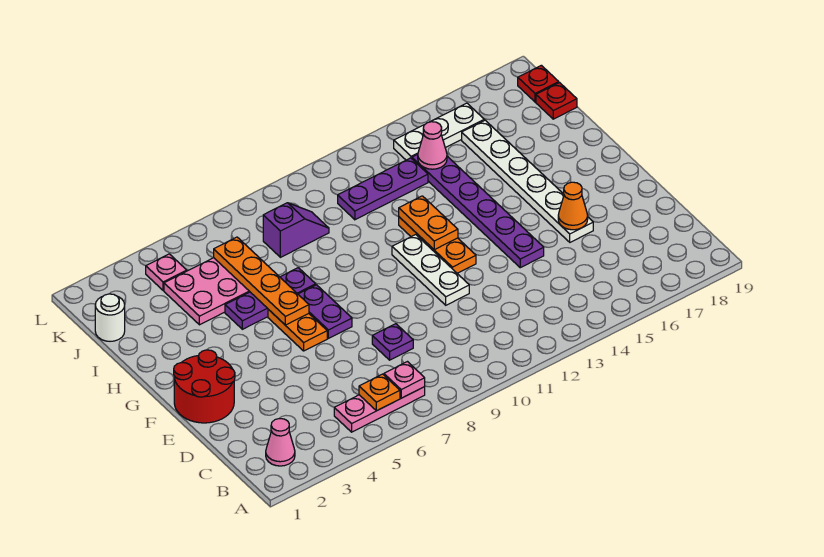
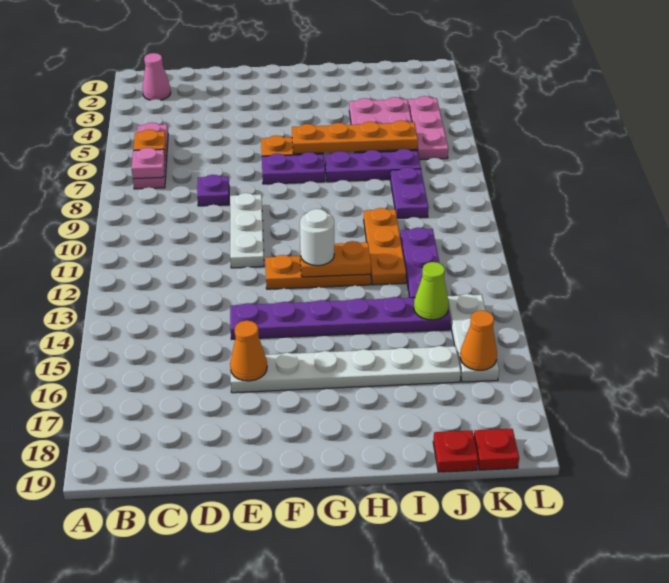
red 2x2 round brick [174,350,235,423] -> none
white 1x3 plate [392,235,469,305] -> white 1x3 plate turned to [230,193,264,268]
purple 1x3 plate [225,268,316,329] -> purple 1x3 plate turned to [325,149,421,182]
none -> orange 1x3 plate [364,208,406,285]
white 1x1 round brick [95,294,125,341] -> white 1x1 round brick moved to [300,209,334,266]
purple 1x2 slope [263,203,329,257] -> purple 1x2 plate [390,167,429,218]
pink 1x1 cone [418,122,447,169] -> lime 1x1 cone [414,262,449,320]
pink 1x1 plate [146,254,187,291] -> pink 1x3 plate [409,96,448,160]
none -> orange 1x1 cone [460,310,497,370]

